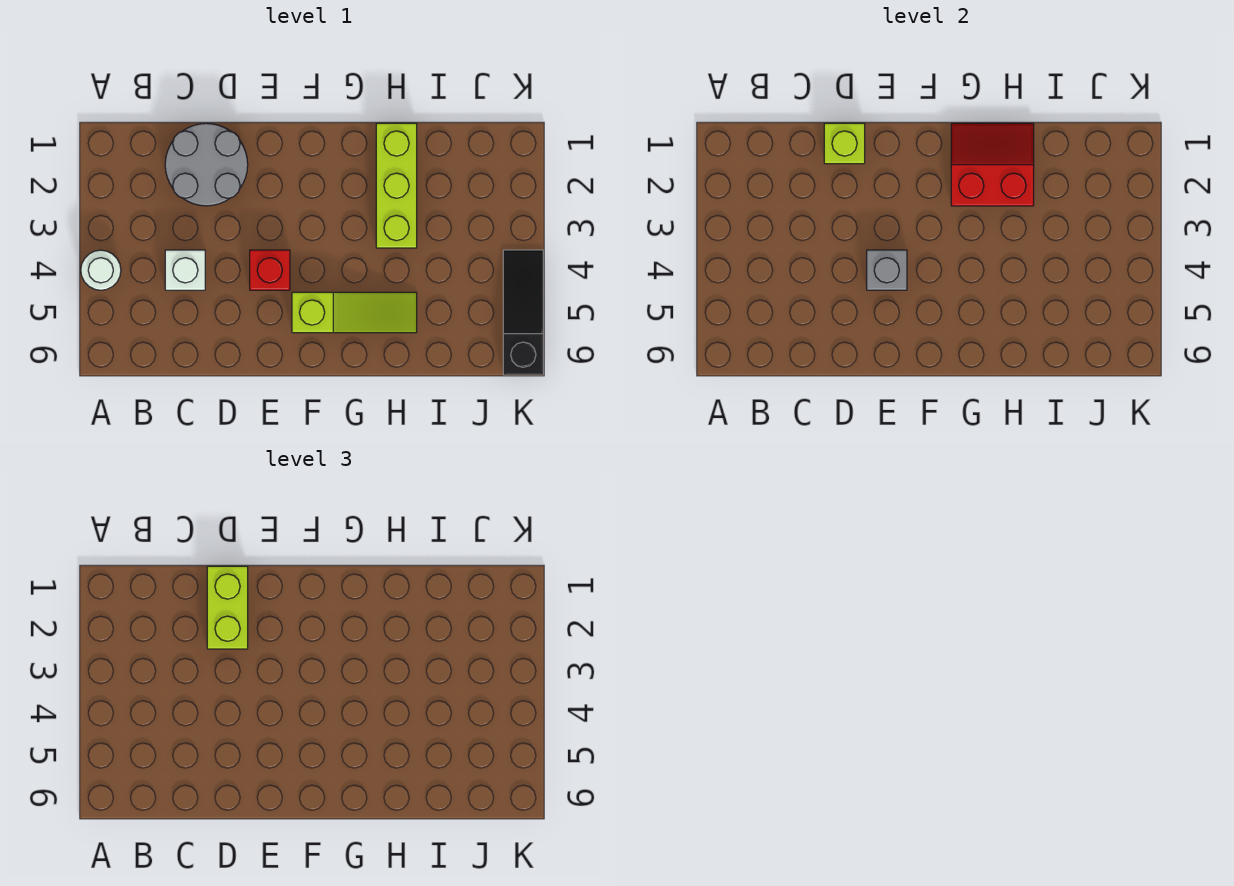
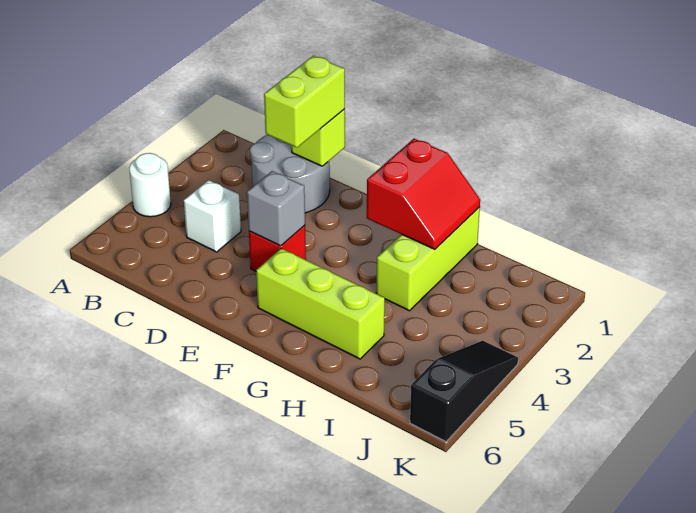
lime 1x3 slope [292,292,417,333] -> lime 1x3 brick [256,248,385,359]
red 2x2 slope [951,123,1034,206] -> red 2x2 slope turned to [367,139,480,249]

